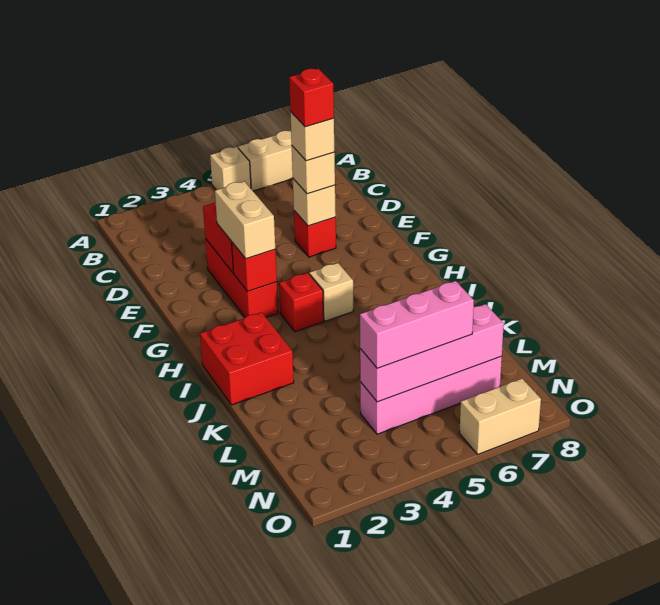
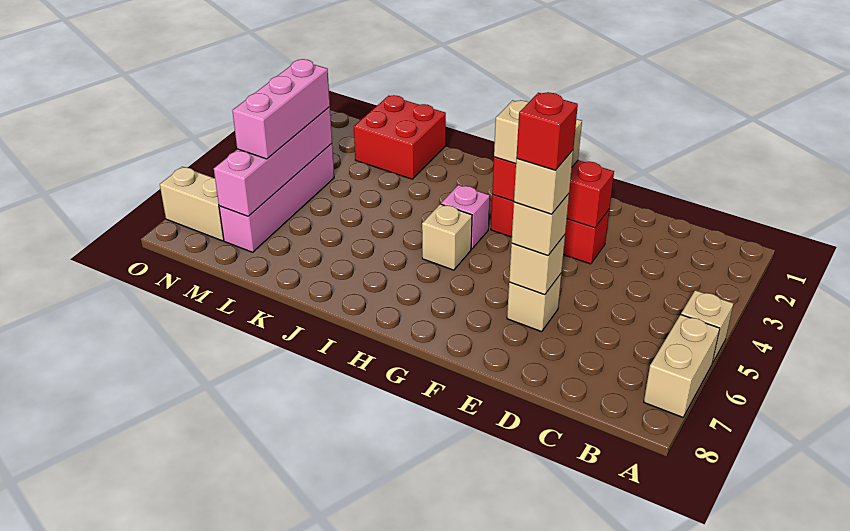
red 1x1 brick [294,211,336,257] -> tan 1x1 brick [507,273,562,332]
red 1x1 brick [279,273,324,332] -> pink 1x1 brick [441,185,490,249]
red 2x2 brick [200,312,294,405] -> red 2x2 brick moved to [354,95,446,179]
tan 1x2 brick [459,379,541,454] -> tan 1x2 brick turned to [160,167,224,241]

